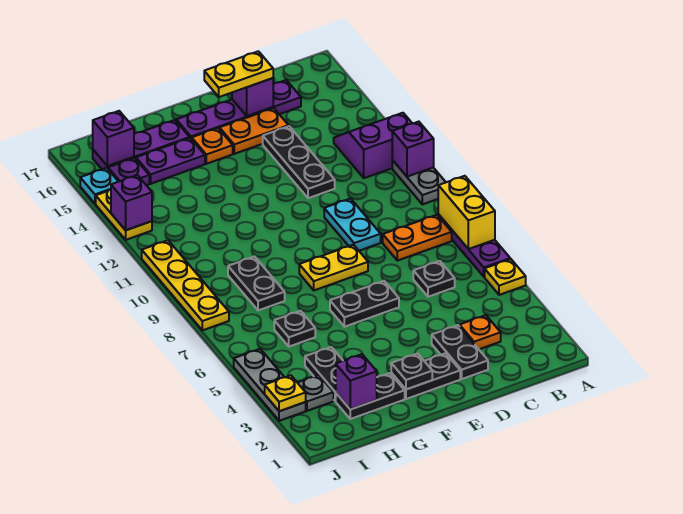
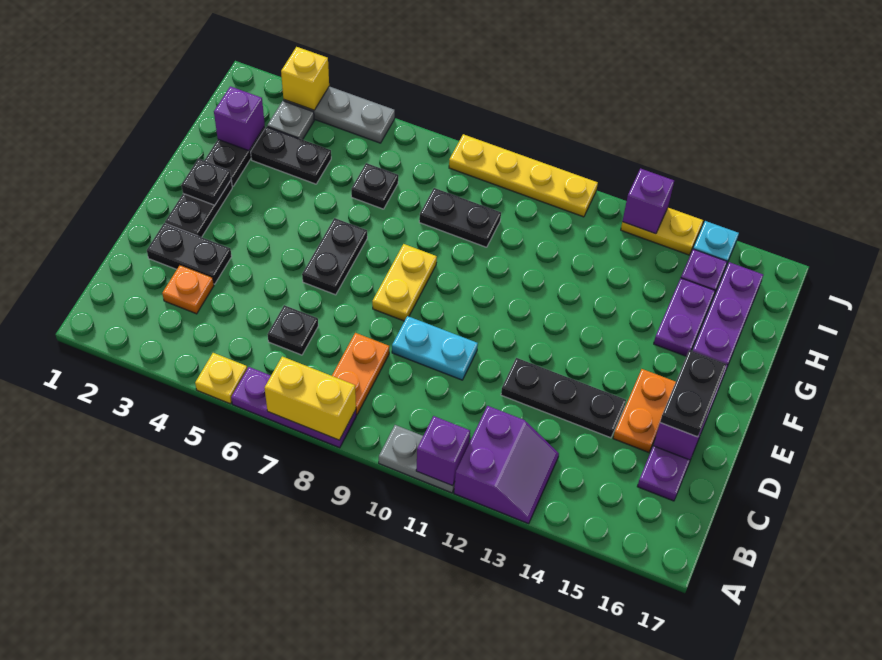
yellow 1x2 plate [204,51,273,97] -> black 1x2 plate [660,350,726,437]
orange 1x1 plate [192,128,233,164] -> none
purple 1x1 brick [93,111,134,166] -> none
yellow 1x1 plate [265,375,306,411] -> yellow 1x1 brick [281,47,329,110]

